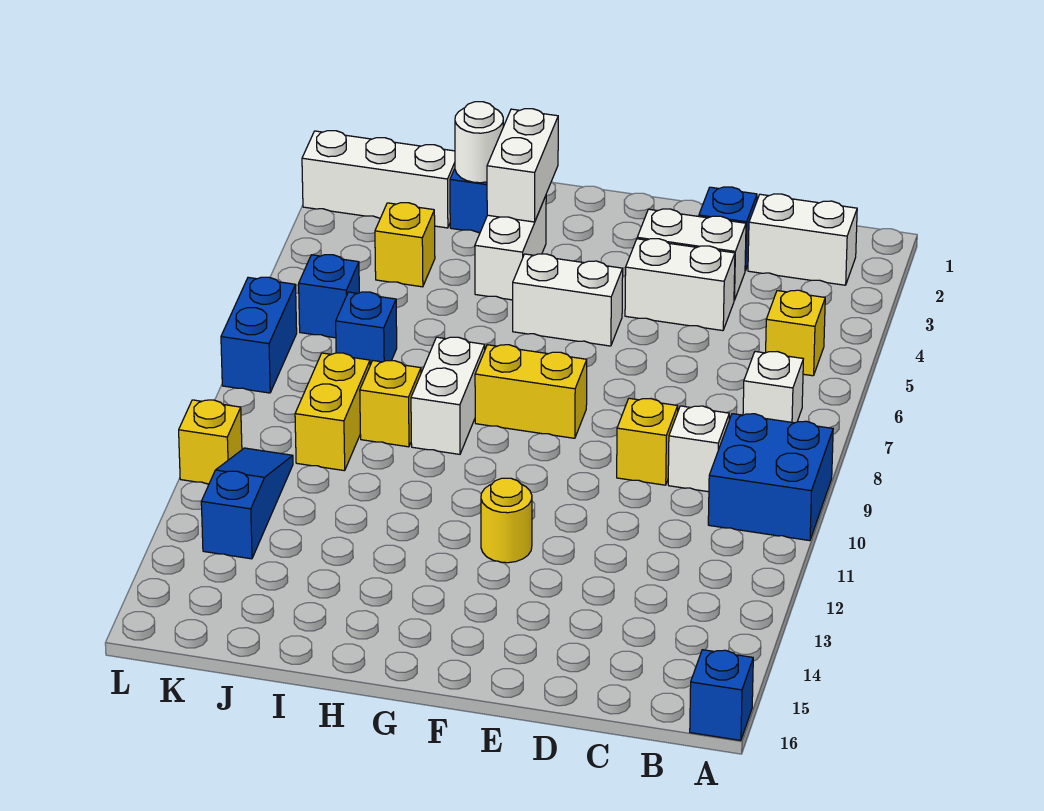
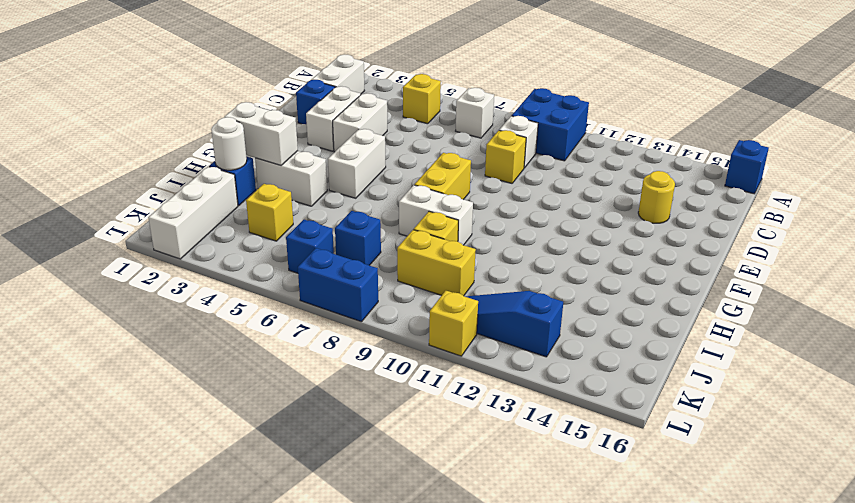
yellow 1x1 round brick [481,478,532,563] -> yellow 1x1 round brick moved to [638,171,675,223]

